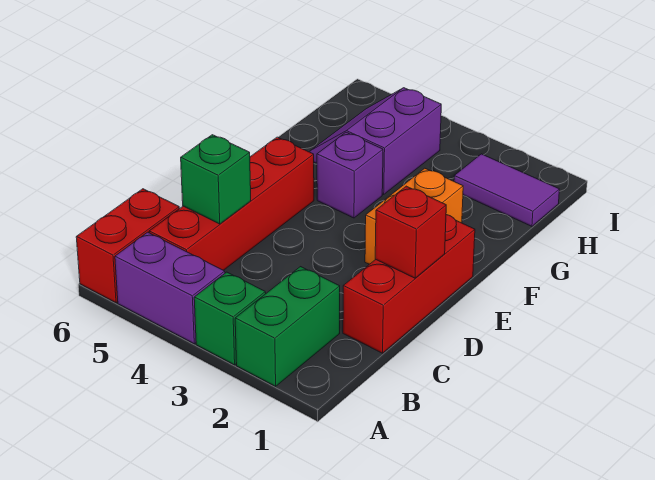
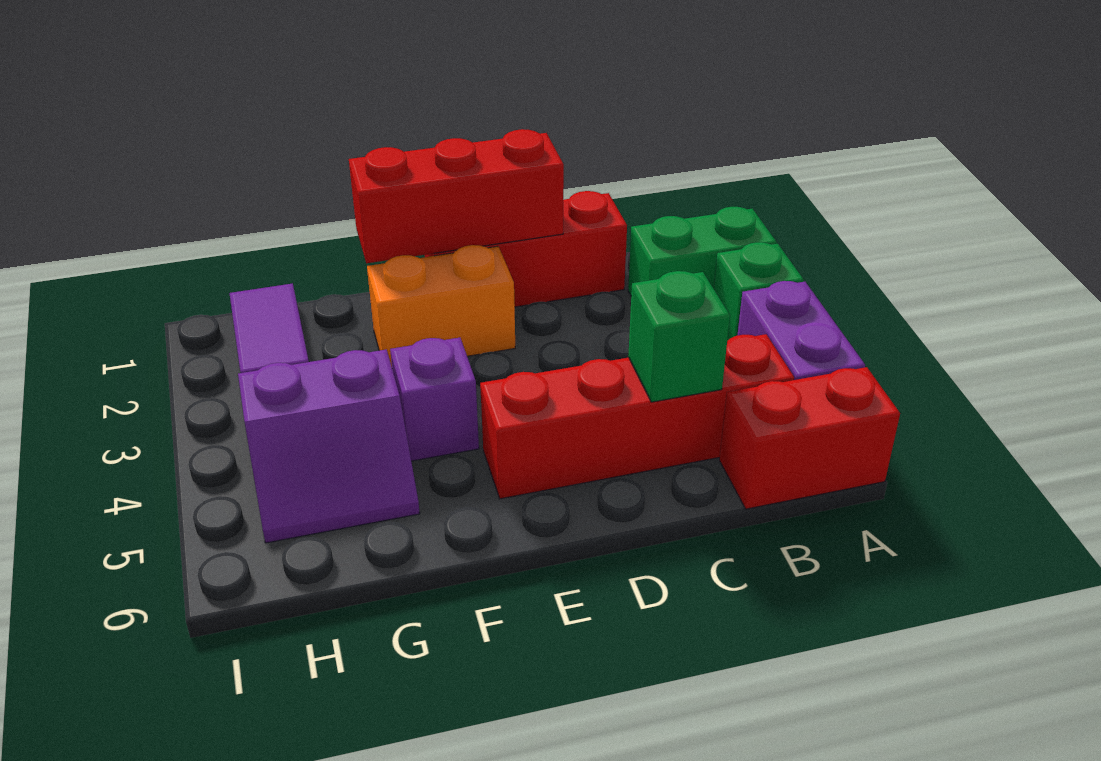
red 1x1 brick [375,186,446,278] -> red 1x3 brick [349,129,564,263]

